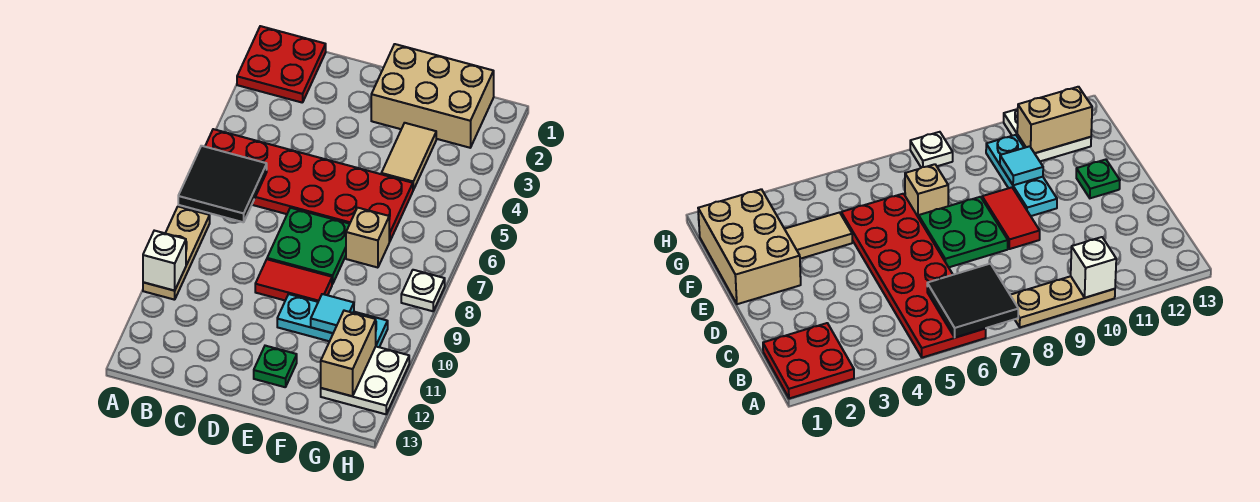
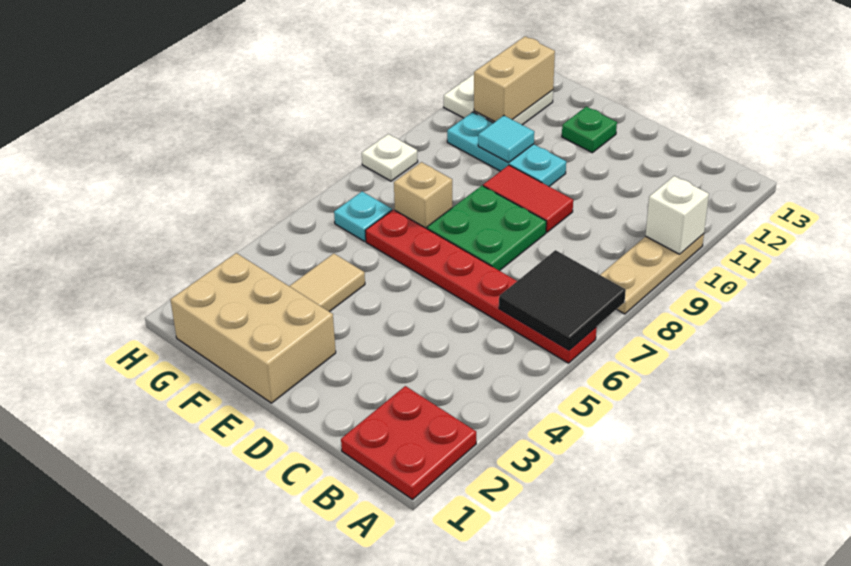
red 2x6 plate [205,129,413,242] -> red 1x6 plate [365,210,597,363]
none -> cyan 1x1 plate [334,192,392,241]

